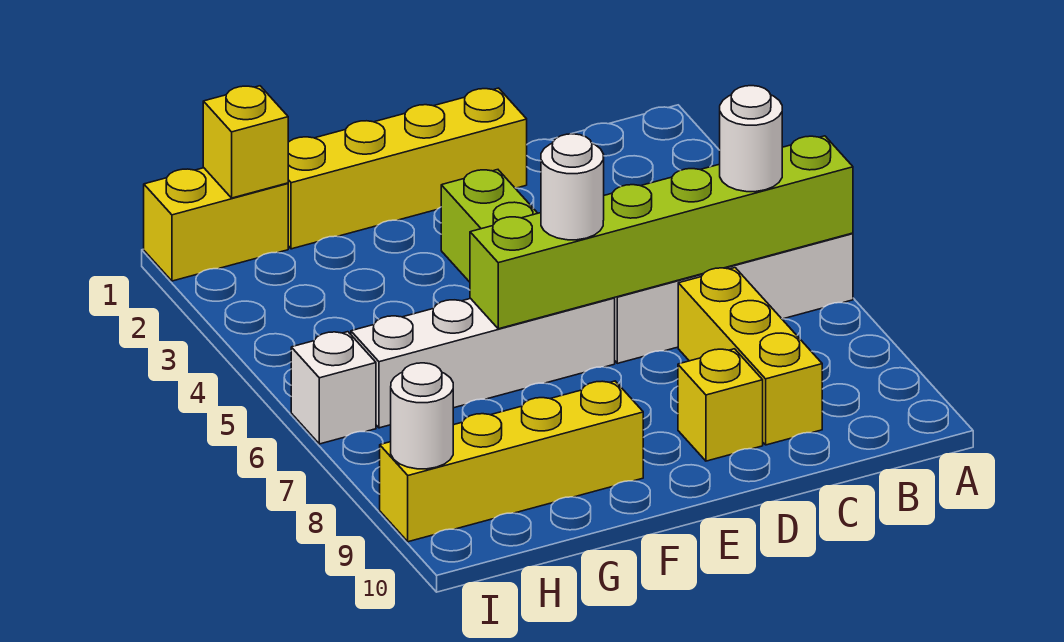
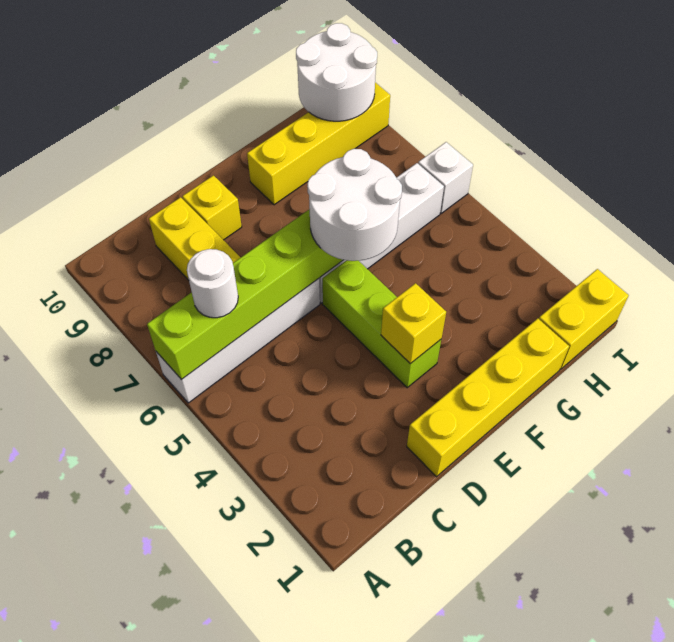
white 1x1 round brick [541,134,604,240] -> white 2x2 round brick [307,149,402,261]
yellow 1x1 brick [203,86,288,198] -> yellow 1x1 brick moved to [381,283,446,364]
white 1x1 round brick [391,363,453,469] -> white 2x2 round brick [296,23,377,121]

